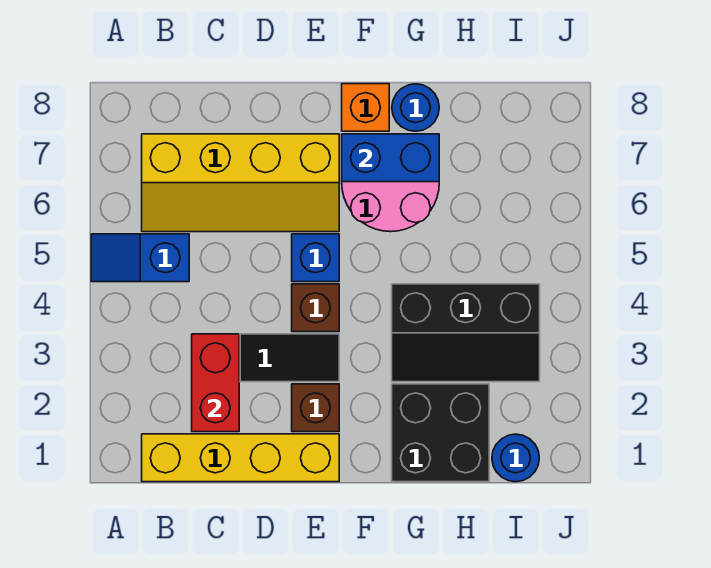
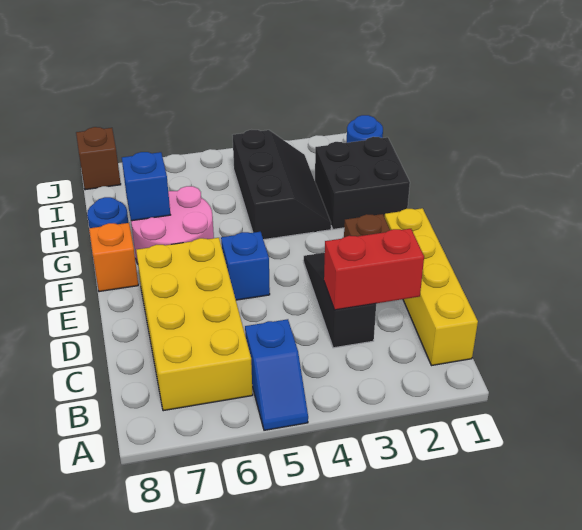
yellow 2x4 slope [142,134,339,232] -> yellow 2x4 brick [136,238,253,411]
brown 1x1 brick [292,284,339,332] -> brown 1x1 brick moved to [76,127,121,190]
blue 1x2 brick [342,134,439,182] -> blue 1x1 brick [122,152,170,221]

